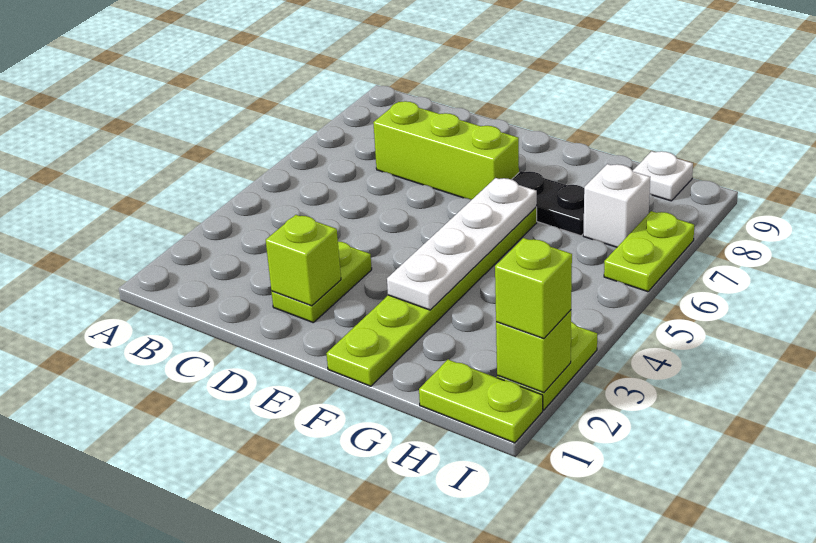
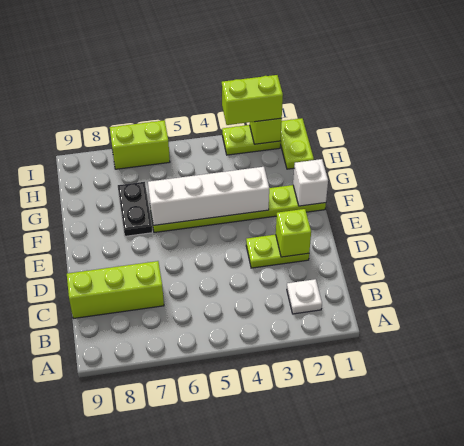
lime 1x3 brick [373,101,519,200] -> lime 1x3 brick turned to [67,261,164,319]
white 1x4 plate [387,178,537,310] -> white 1x4 brick [148,167,269,225]
white 1x1 brick [583,164,650,247] -> white 1x1 brick moved to [293,159,328,206]
white 1x1 plate [633,151,693,201] -> white 1x1 plate moved to [287,279,322,314]
lime 1x1 brick [495,238,572,339] -> lime 1x2 brick [222,75,283,125]
lime 1x2 plate [604,211,694,292] -> lime 1x2 brick [110,120,170,169]

